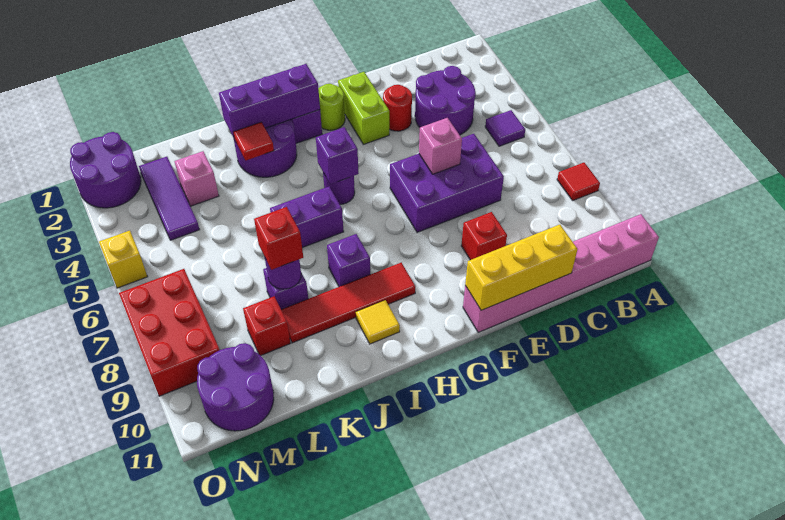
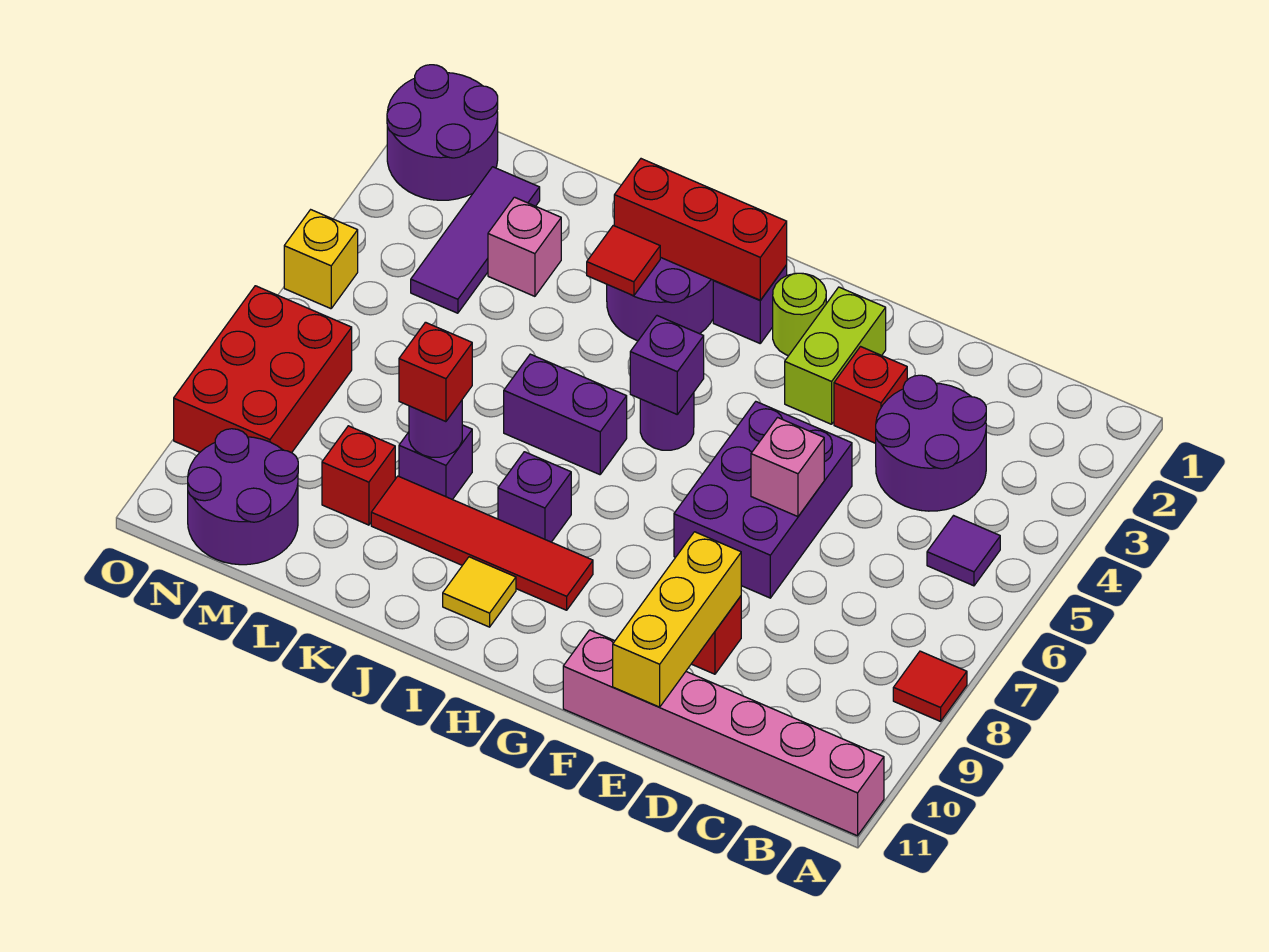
purple 2x3 brick [390,134,504,232] -> purple 2x3 brick turned to [674,402,852,598]
yellow 1x3 brick [465,225,578,310] -> yellow 1x3 brick turned to [613,532,741,707]
red 1x1 round brick [383,85,412,131] -> red 1x1 brick [834,347,907,443]
purple 1x3 brick [219,64,320,138] -> red 1x3 brick [614,159,787,300]

